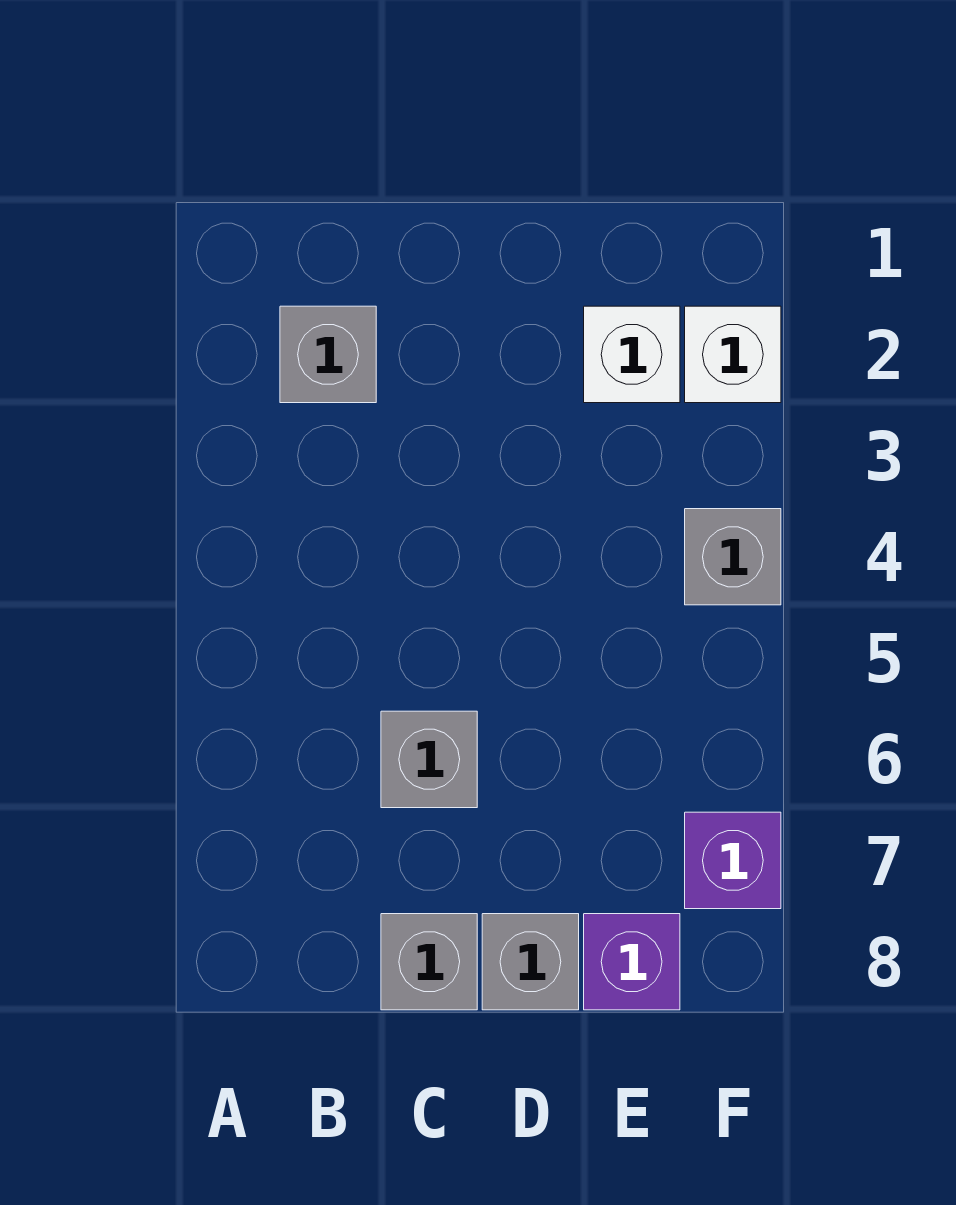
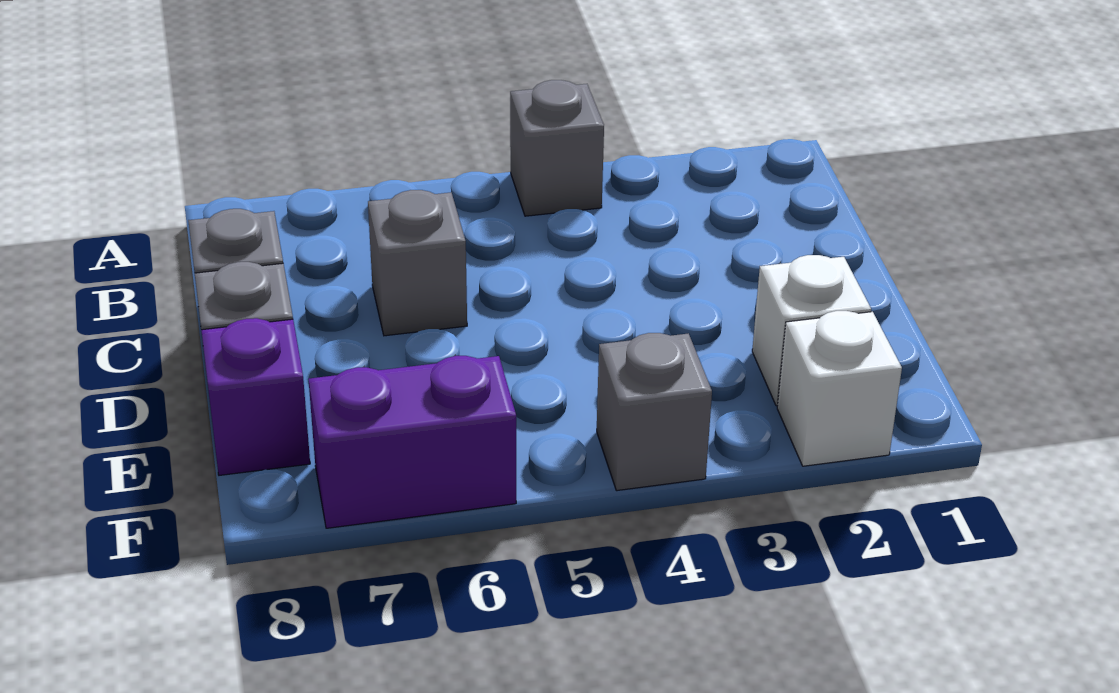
grey 1x1 brick [280,306,376,403] -> grey 1x1 brick moved to [510,80,604,216]
purple 1x1 brick [685,812,781,909] -> purple 1x2 brick [309,356,516,528]

